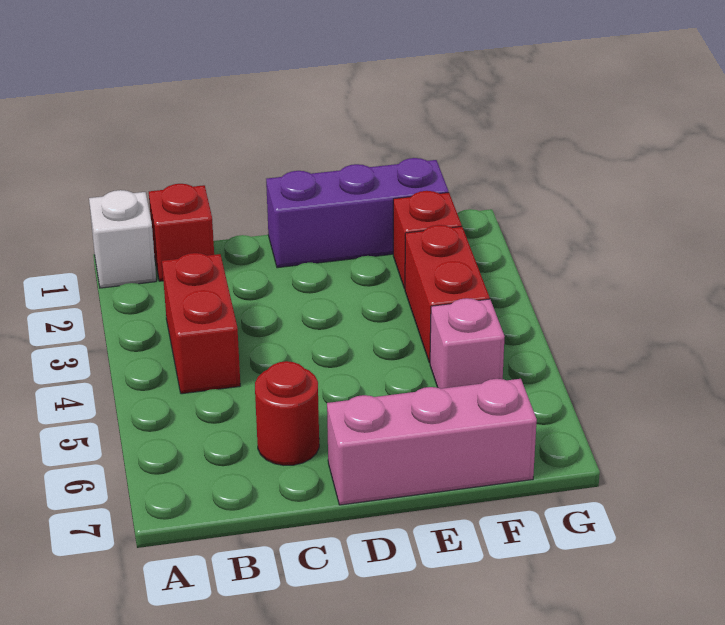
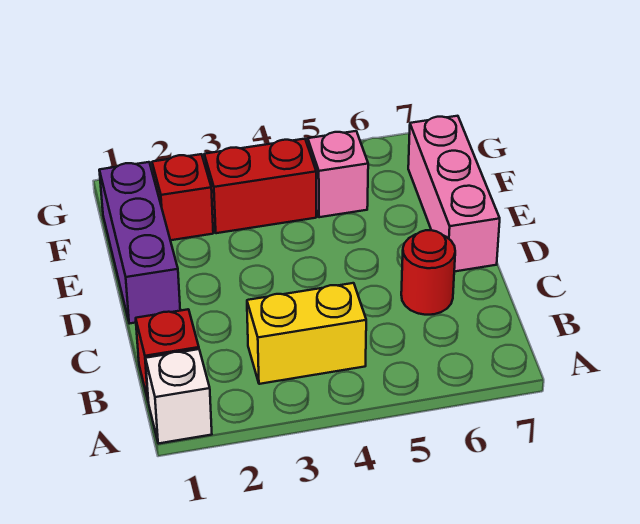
red 1x2 brick [162,253,240,394] -> yellow 1x2 brick [247,283,366,384]

